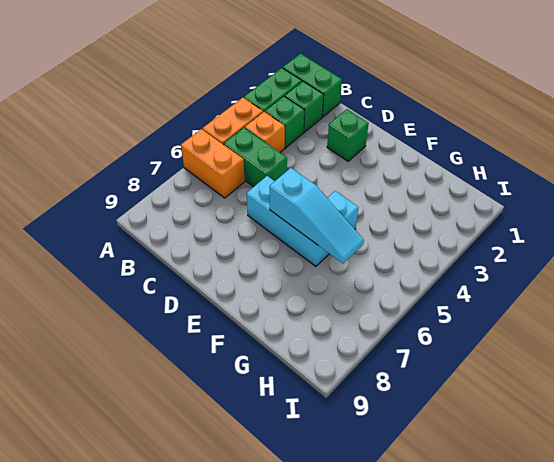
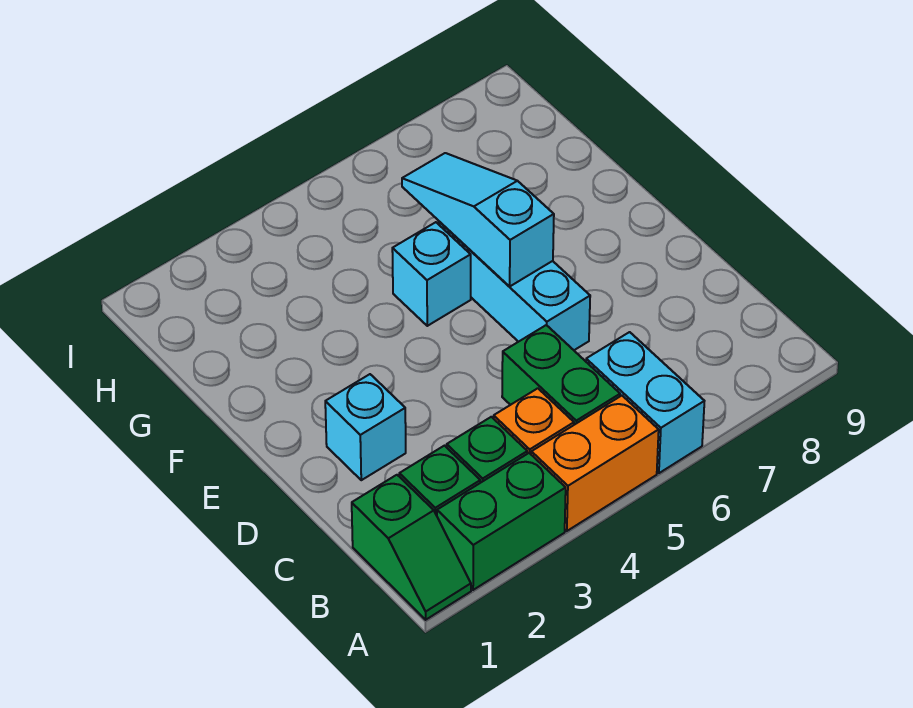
green 1x2 brick [283,54,342,117] -> green 1x2 slope [352,475,471,620]
orange 1x2 brick [181,129,245,198] -> cyan 1x2 brick [586,332,704,473]
green 1x1 brick [327,109,369,161] -> cyan 1x1 brick [325,374,406,480]

